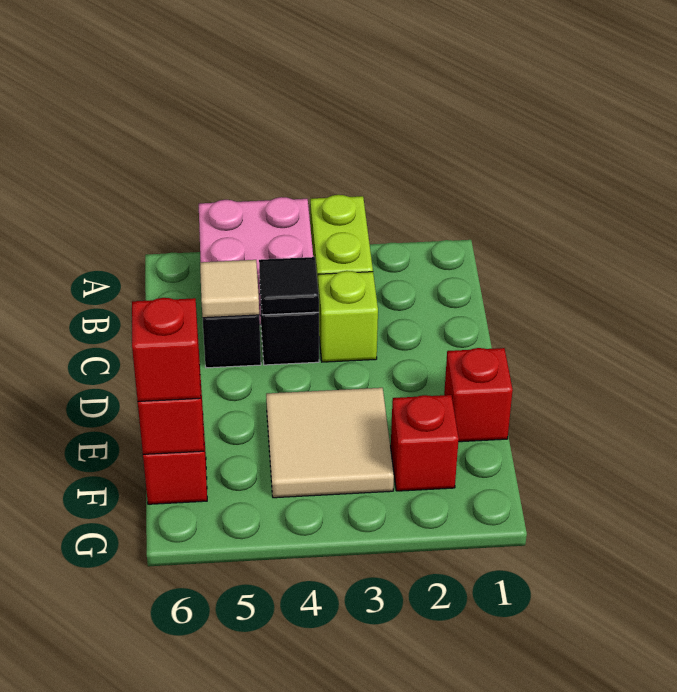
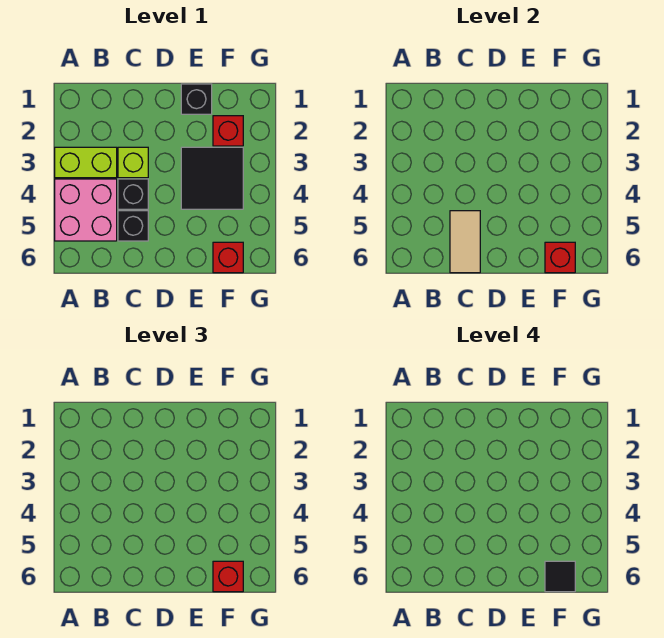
black 1x1 tile [259,257,319,315] -> black 1x1 tile moved to [545,561,575,592]
tan 1x1 tile [200,260,259,318] -> tan 1x2 tile [450,211,480,273]
red 1x1 brick [444,348,513,442] -> black 1x1 brick [181,84,212,114]
tan 2x2 tile [266,388,394,498] -> black 2x2 tile [181,147,243,209]

